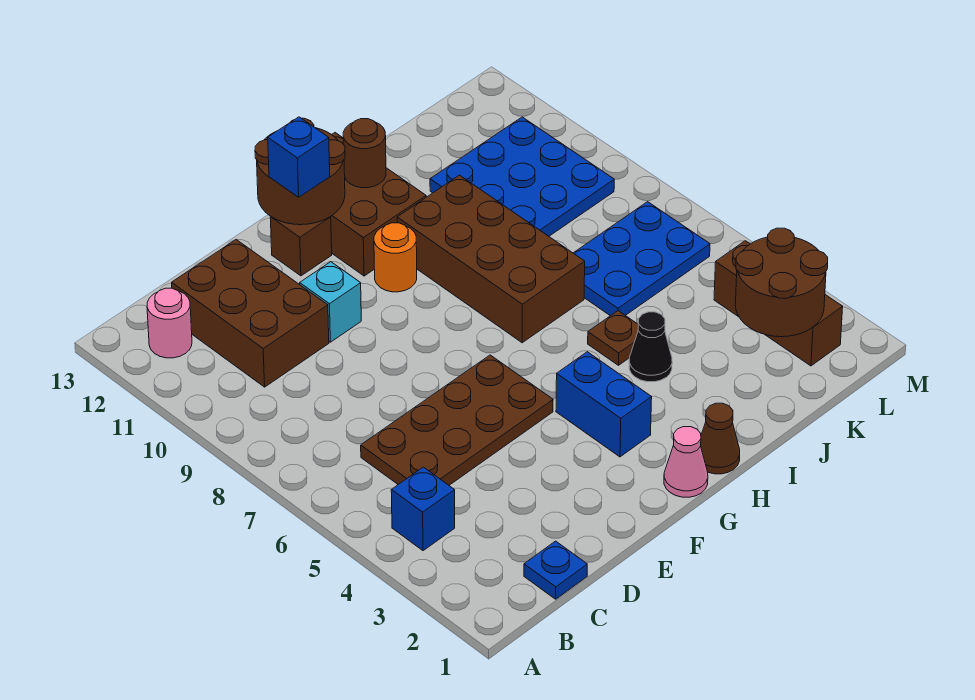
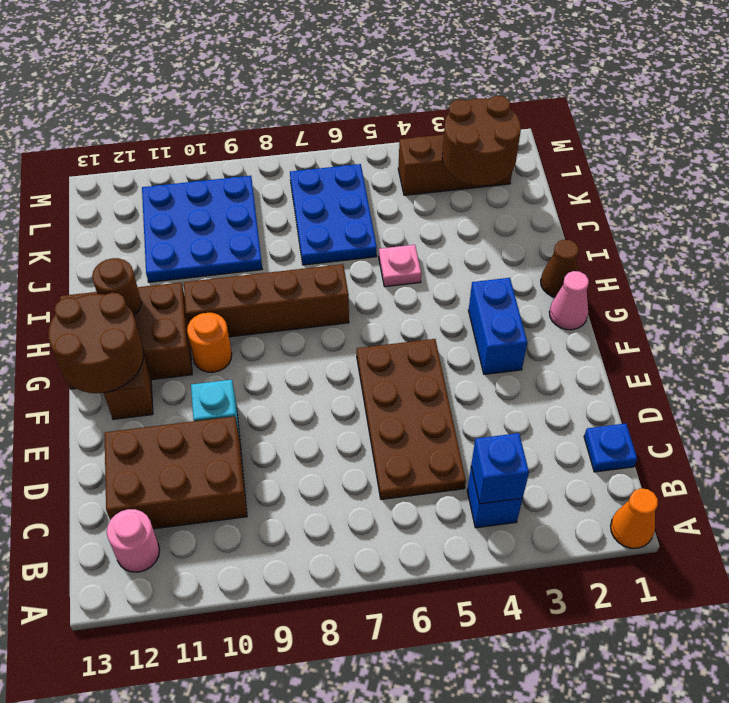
none -> orange 1x1 cone [611,488,658,548]
blue 1x1 brick [268,117,330,197] -> blue 1x1 brick moved to [471,433,529,504]
blue 1x2 brick [556,352,652,457] -> blue 1x2 brick turned to [469,278,527,374]
brown 2x4 brick [397,175,585,343] -> brown 1x4 brick [184,264,349,337]
black 1x1 cone [629,312,672,382] -> none
brown 1x1 plate [588,311,638,365] -> pink 1x1 plate [379,245,421,287]

